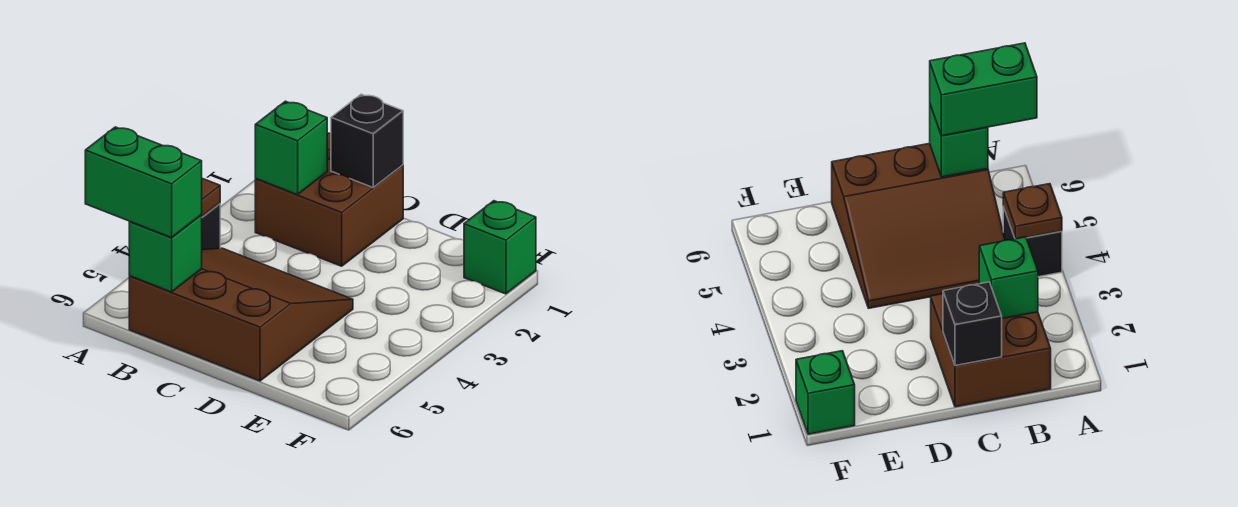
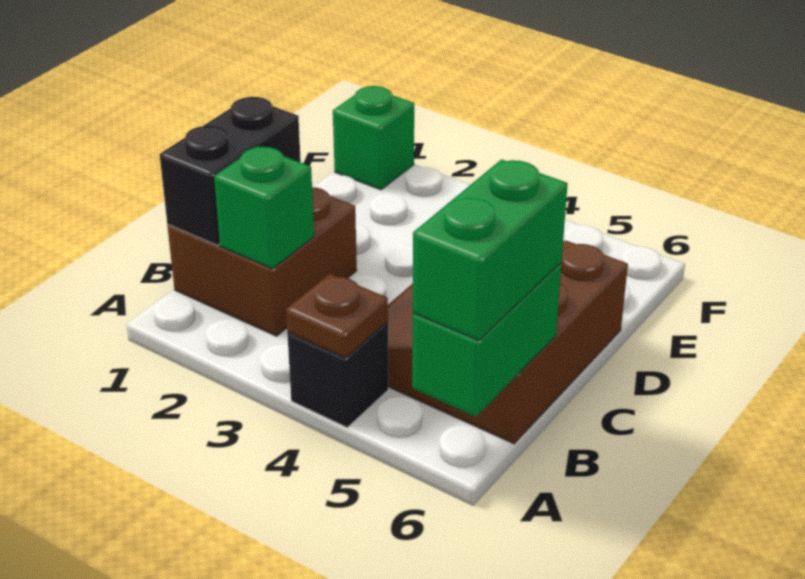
green 1x1 brick [129,215,202,292] -> green 1x2 brick [412,263,562,417]
black 1x1 brick [331,94,403,188] -> black 1x2 brick [160,97,301,245]

